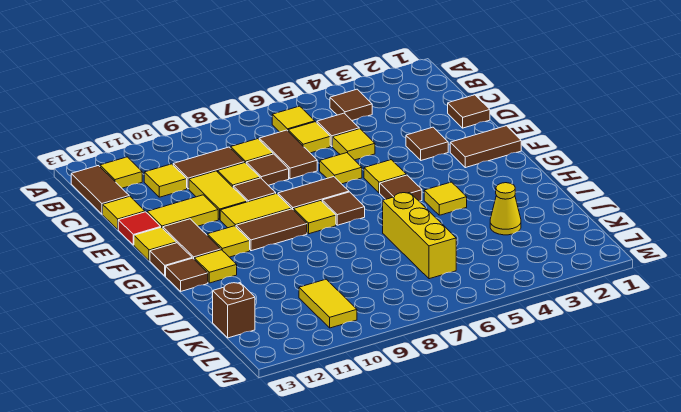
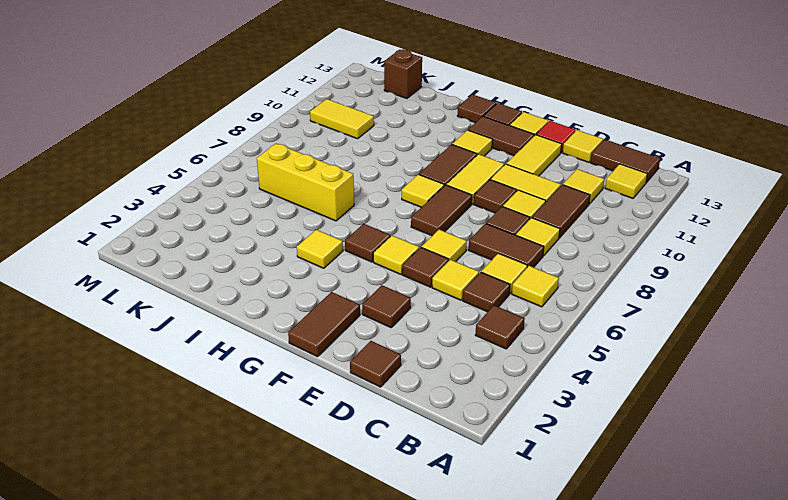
brown 1x1 tile [322,192,365,225] -> brown 1x1 tile moved to [402,247,449,287]
yellow 1x1 tile [194,250,237,283] -> none
yellow 1x1 cone [490,183,521,235] -> none

